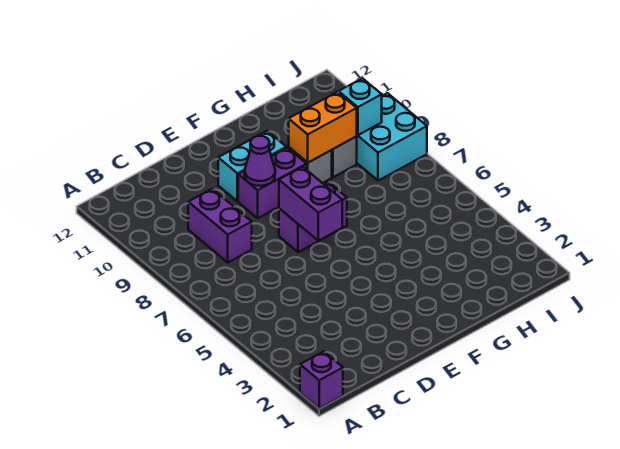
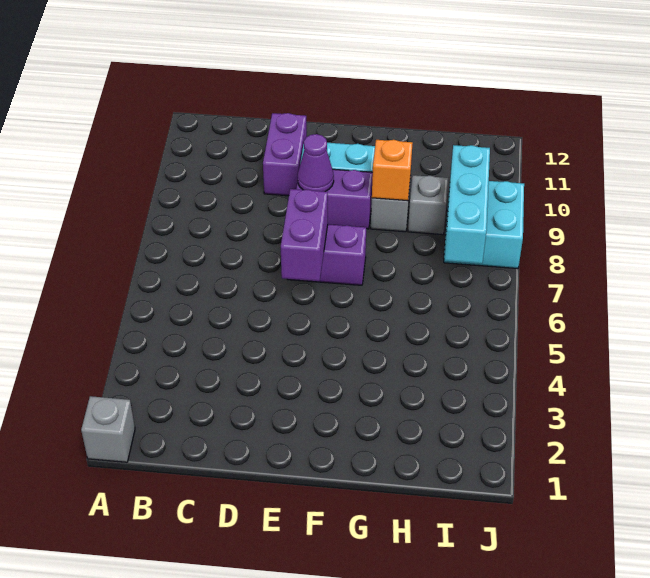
purple 1x1 brick [300,351,343,408] -> grey 1x1 brick [81,396,135,462]
purple 1x2 brick [188,189,252,262] -> purple 1x2 brick moved to [263,113,307,196]
orange 1x2 brick [289,92,357,163] -> orange 1x1 brick [372,140,413,201]
cyan 1x1 brick [338,78,382,135] -> cyan 1x3 brick [445,145,490,264]

